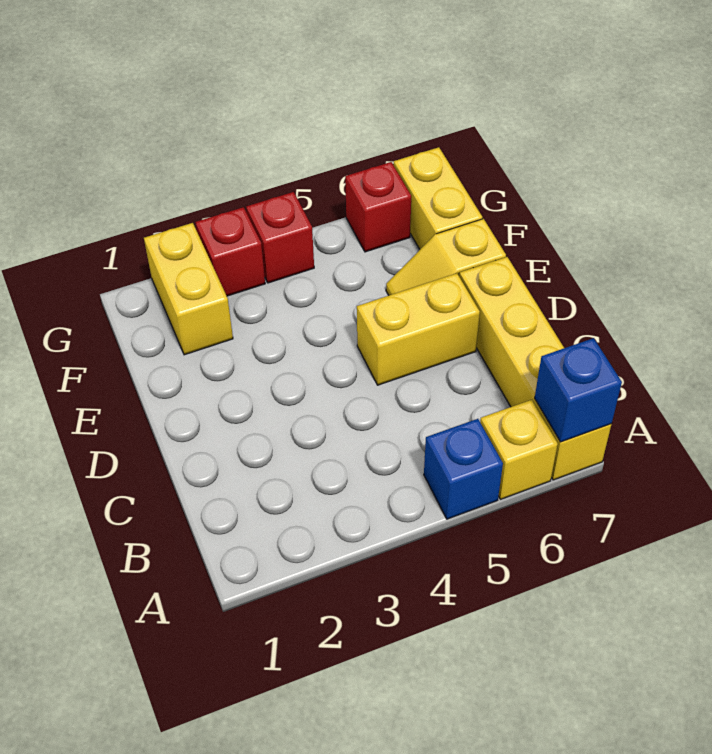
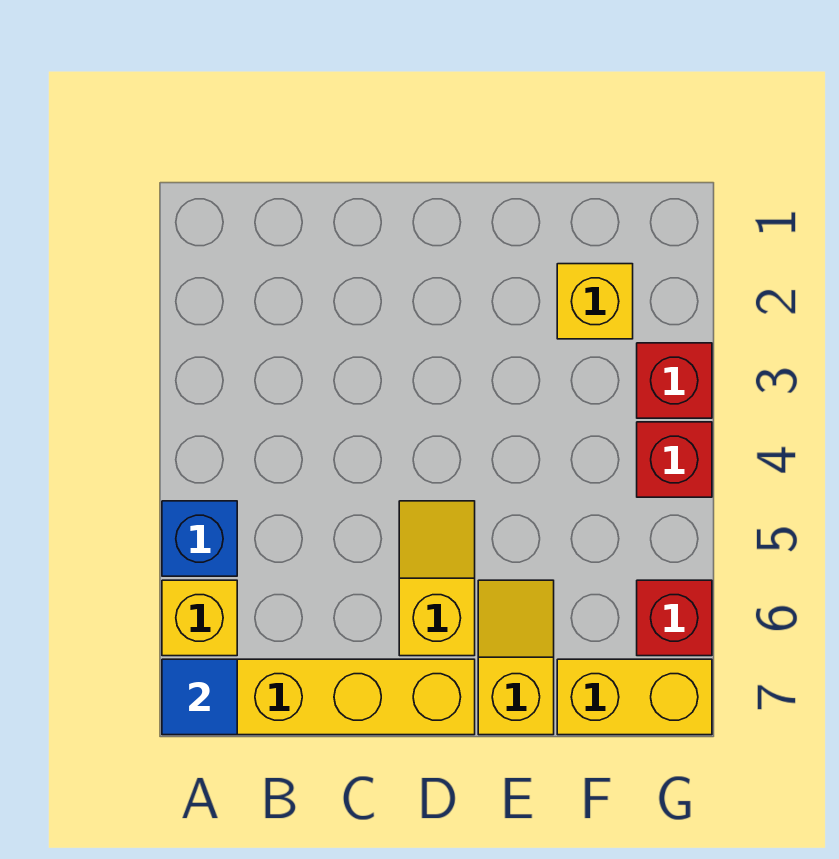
blue 1x1 brick [535,338,622,442] -> blue 1x1 tile [162,659,237,735]
yellow 1x2 brick [357,273,480,385] -> yellow 1x2 slope [399,501,475,656]
yellow 1x2 brick [144,223,233,355] -> yellow 1x1 brick [557,264,633,339]

